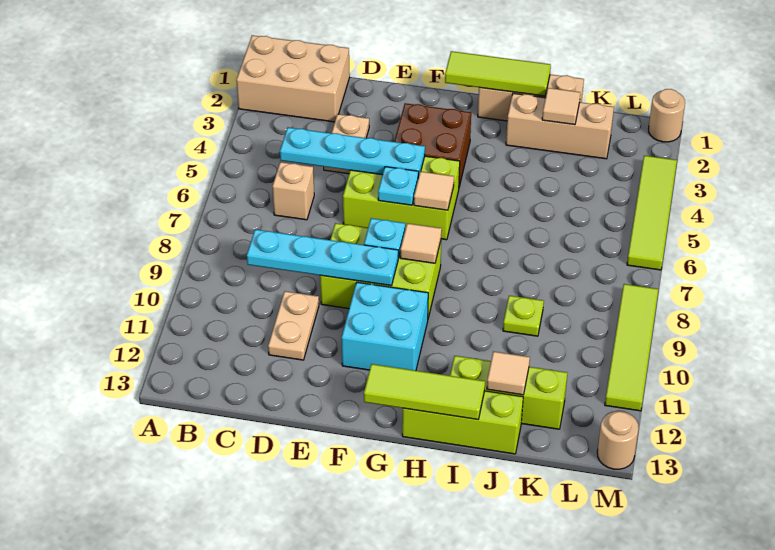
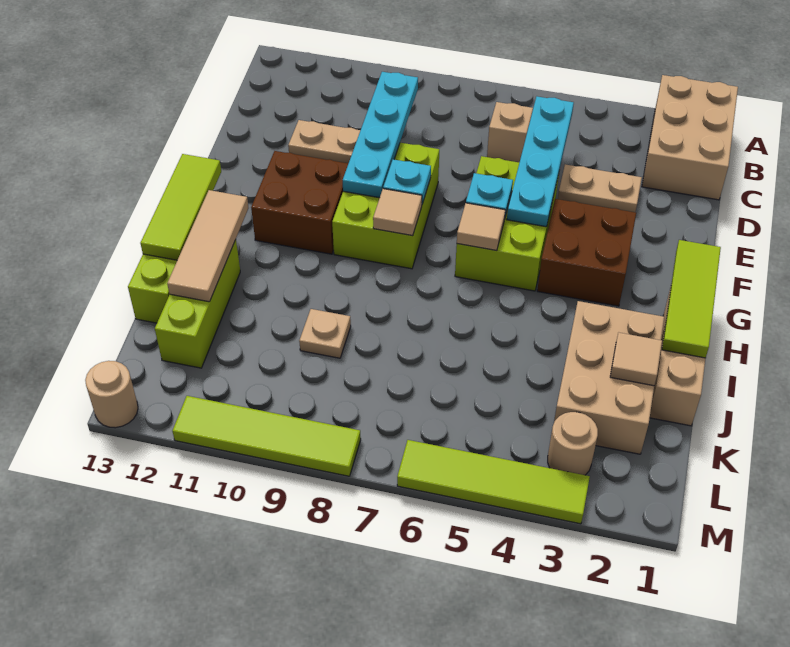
cyan 2x2 brick [342,282,428,371] -> brown 2x2 brick [251,151,348,254]
tan 1x3 brick [506,93,614,159] -> tan 2x3 brick [554,301,664,454]
lime 1x1 plate [503,296,544,336] -> tan 1x1 plate [299,309,351,358]
tan 1x1 tile [487,352,530,395] -> tan 1x3 tile [167,190,248,302]
tan 1x1 round brick [649,89,685,142] -> tan 1x1 round brick moved to [548,412,598,475]

